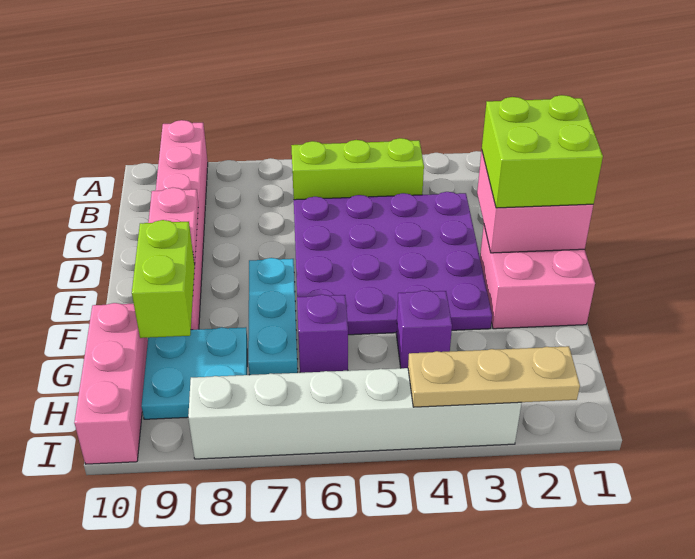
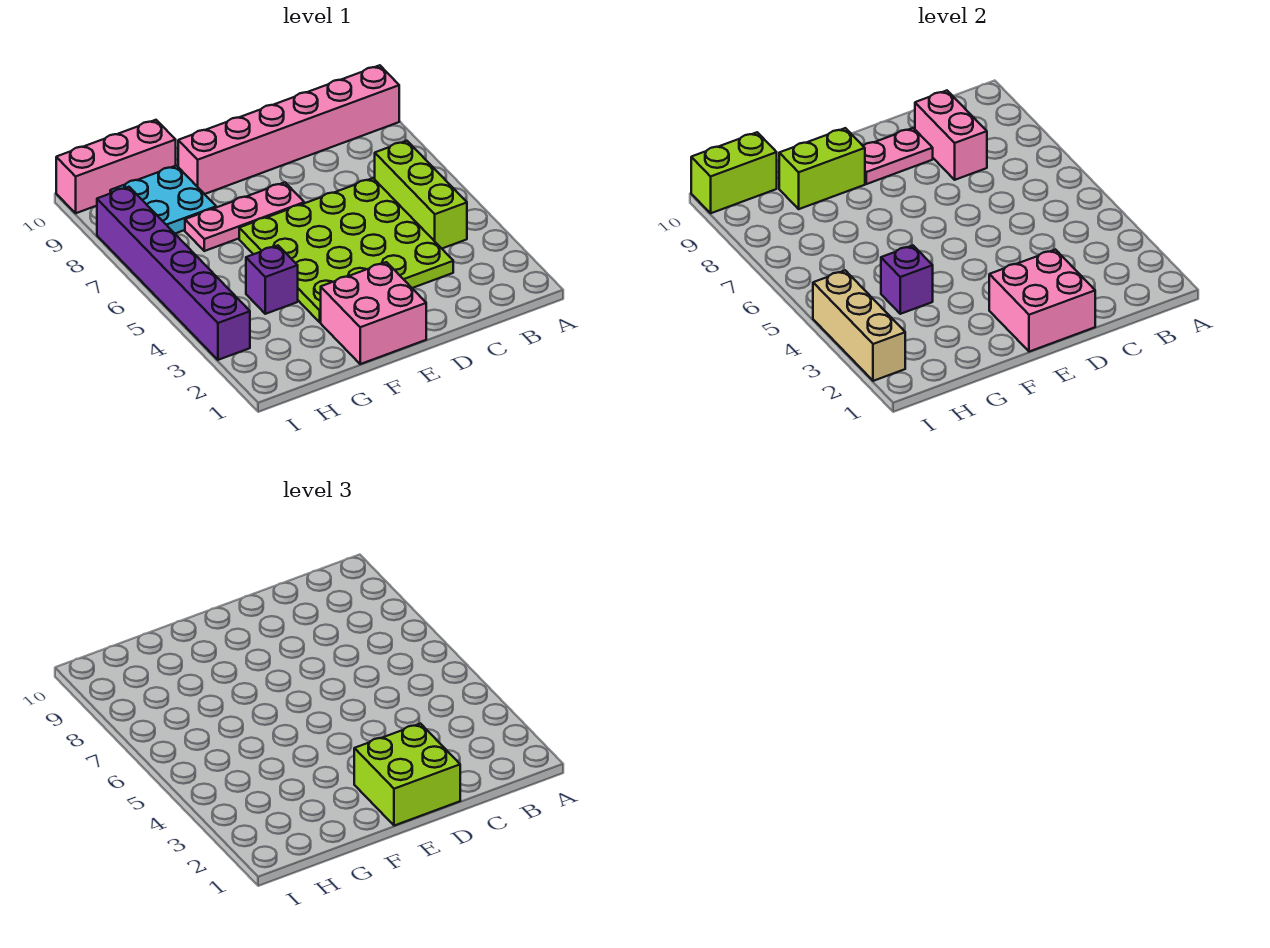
purple 4x4 plate [294,192,492,335] -> lime 4x4 plate [239,178,453,322]
none -> pink 1x2 brick [915,91,987,180]
cyan 1x3 plate [248,258,298,375] -> pink 1x3 plate [185,182,304,251]
purple 1x1 brick [297,294,348,373] -> purple 1x1 brick moved to [881,246,933,314]
none -> lime 1x2 brick [691,132,777,213]
tan 1x3 plate [408,346,580,407] -> tan 1x3 brick [813,270,905,381]
white 1x6 brick [188,368,522,459] -> purple 1x6 brick [97,187,250,360]

